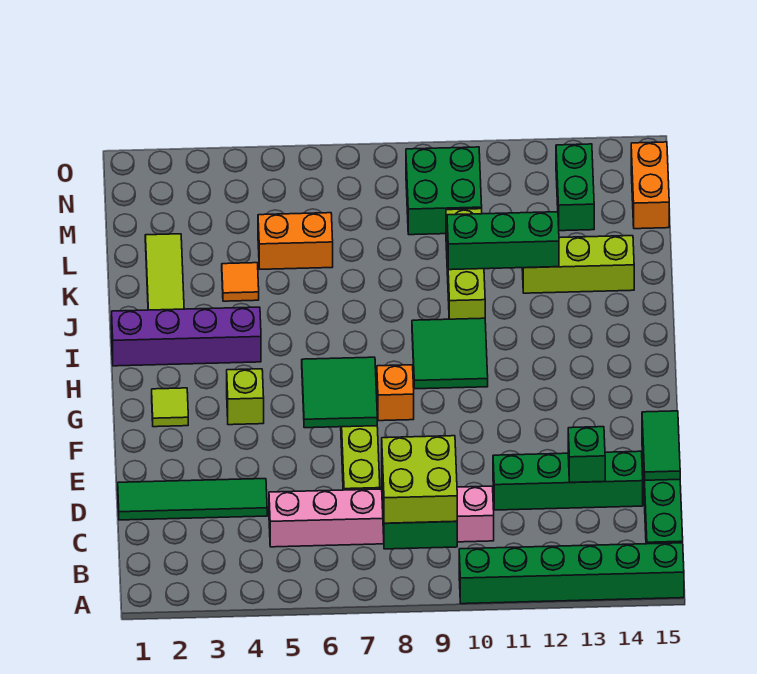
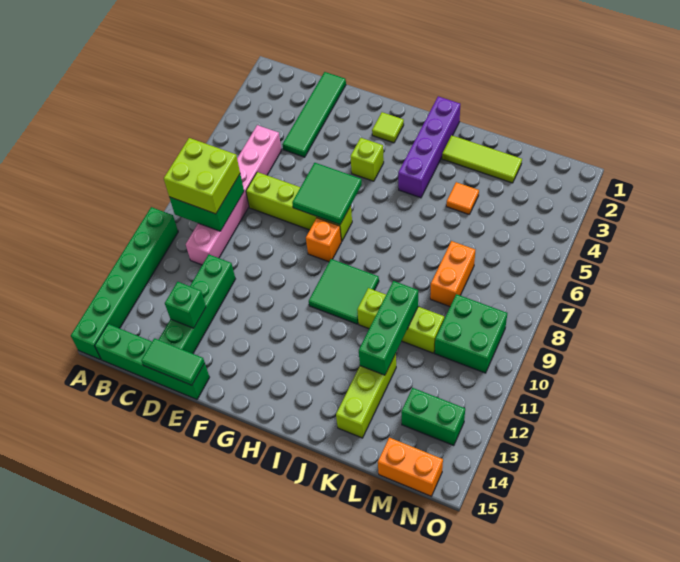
orange 1x2 brick [258,213,333,269] -> orange 1x2 brick moved to [430,241,475,307]

